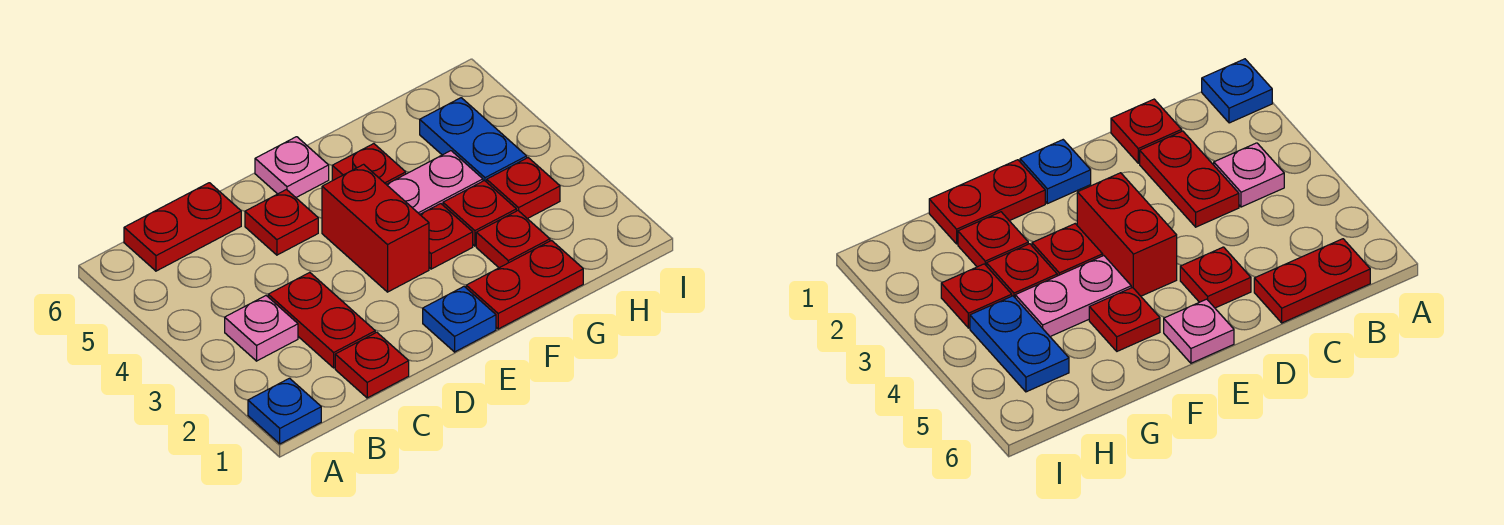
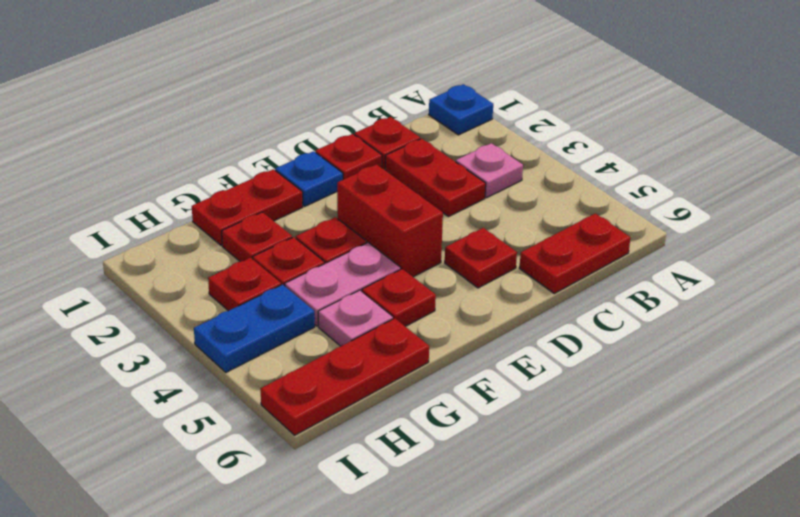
none -> red 1x1 plate [316,134,382,180]
pink 1x1 plate [255,137,329,197] -> pink 1x1 plate moved to [318,290,393,346]
none -> red 1x3 plate [260,318,429,435]
blue 1x2 plate [420,98,527,182] -> blue 1x2 plate turned to [194,285,315,372]

